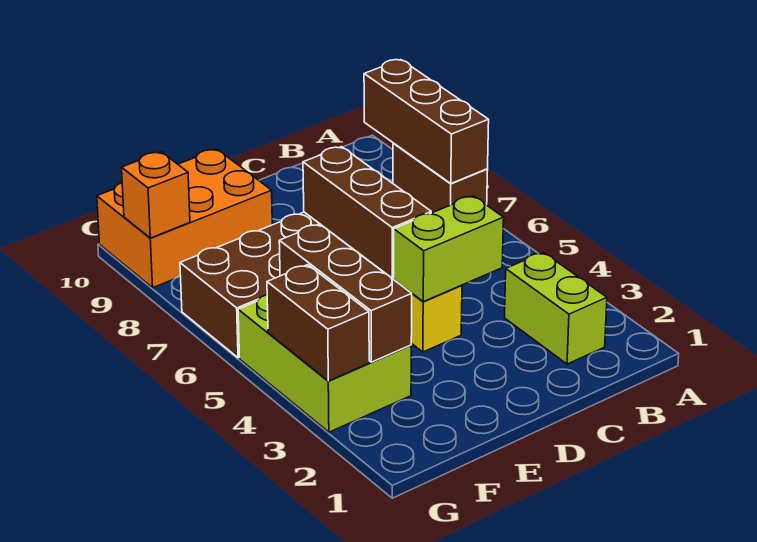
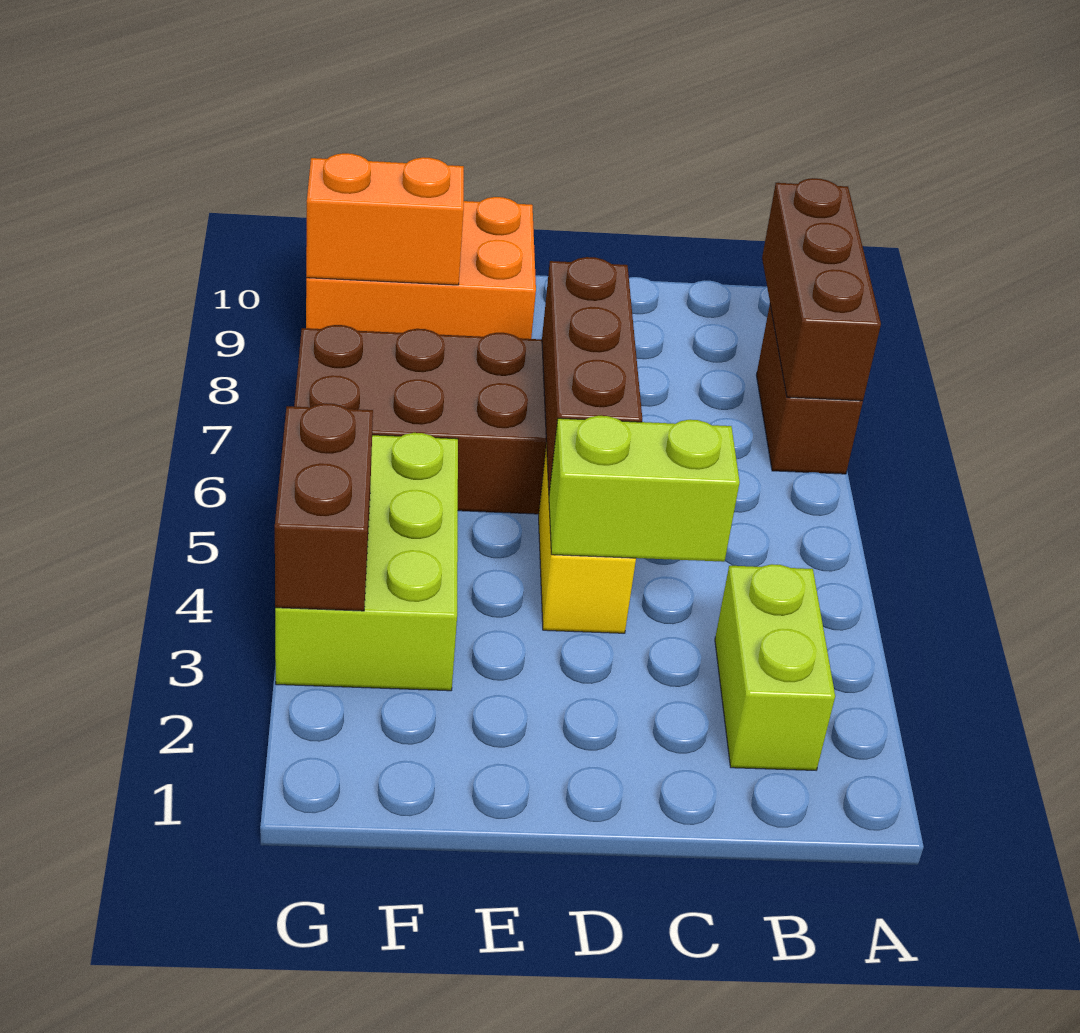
brown 1x3 brick [279,224,412,362] -> none
orange 1x1 brick [122,152,190,238] -> orange 1x2 brick [306,153,464,285]

